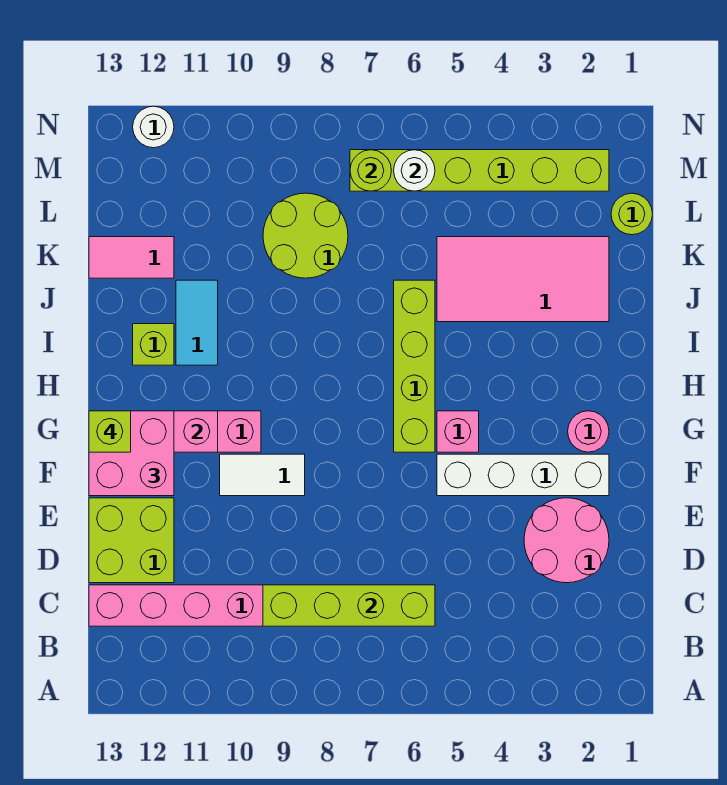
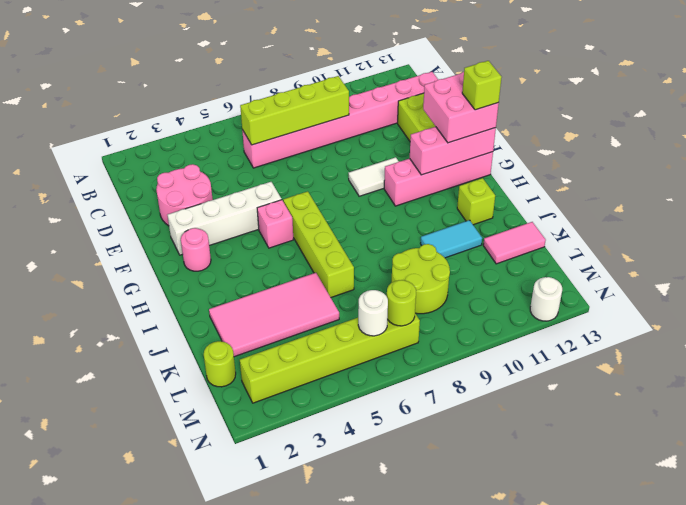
cyan 1x2 tile [176,280,218,365] -> cyan 1x2 tile turned to [420,220,482,258]

